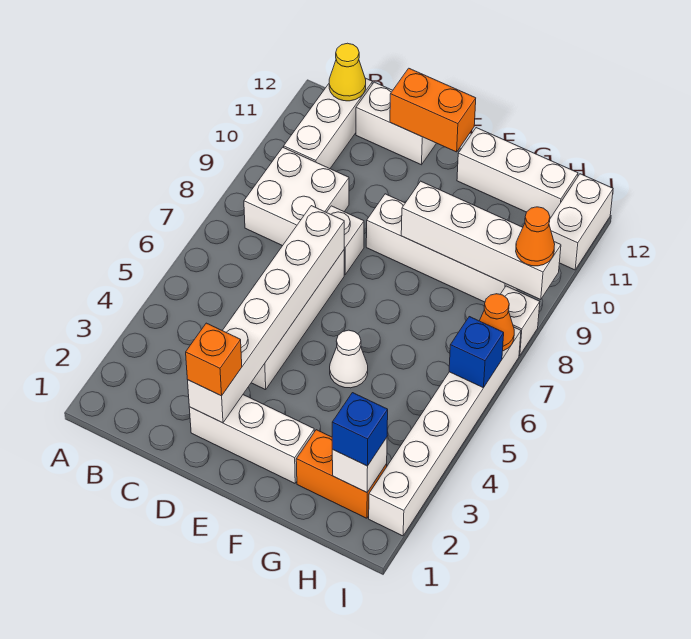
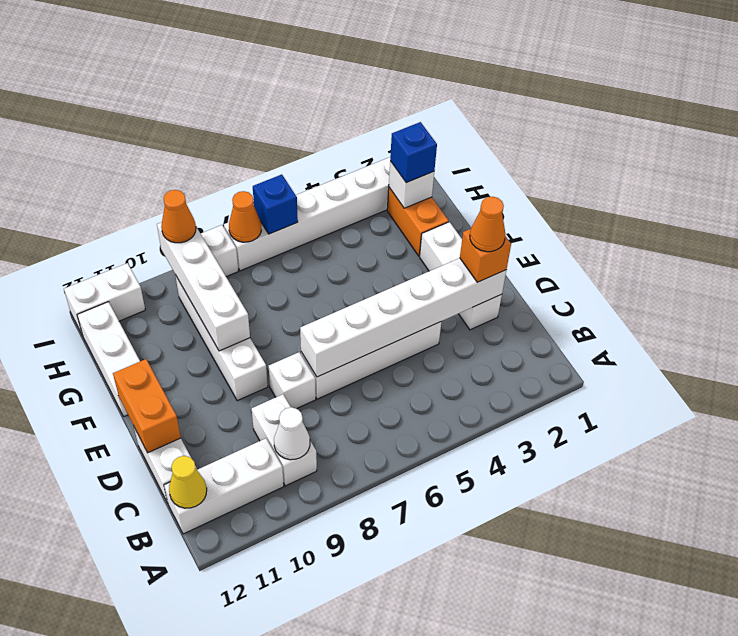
white 2x2 brick [244,147,349,246] -> white 1x2 brick [252,394,317,486]
none -> orange 1x1 cone [470,197,505,252]
white 1x1 cone [330,330,368,388] -> white 1x1 cone moved to [274,407,310,460]

